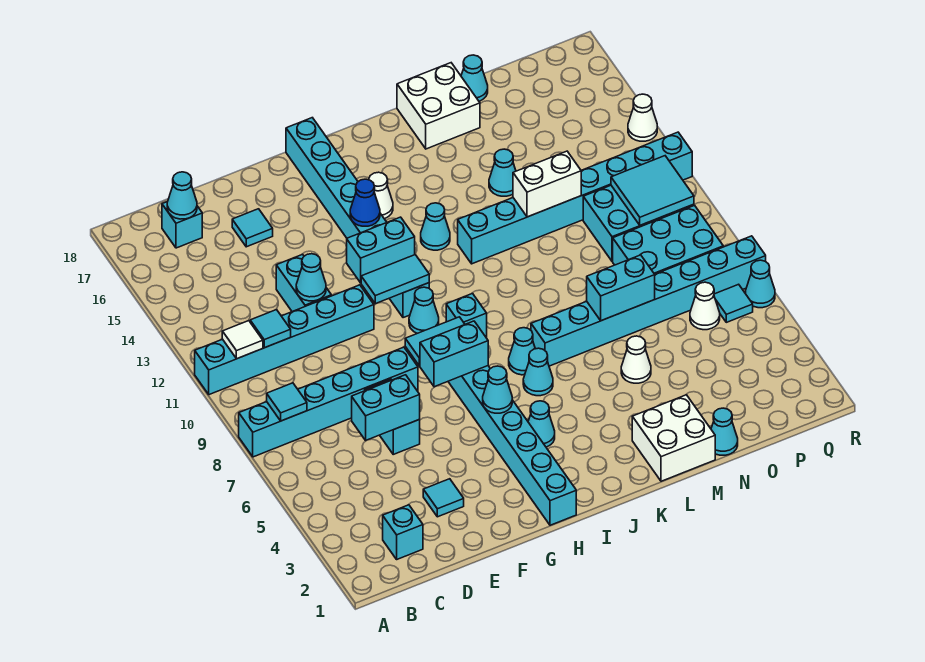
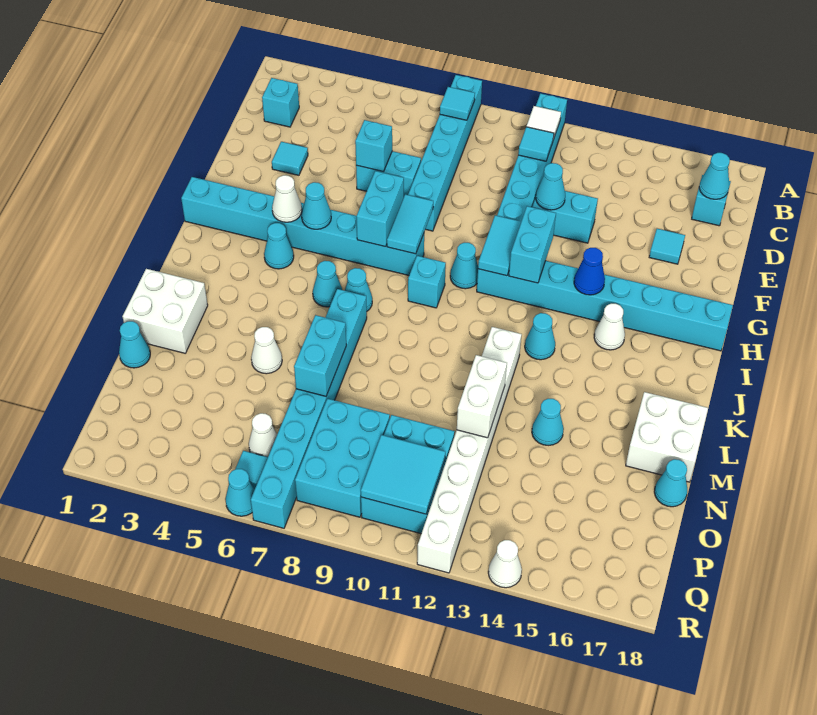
cyan 1x2 brick [352,375,420,440] -> cyan 1x1 brick [355,120,392,172]
none -> white 1x1 cone [272,175,302,222]
cyan 1x8 brick [458,132,692,264] -> white 1x8 brick [417,327,522,573]

